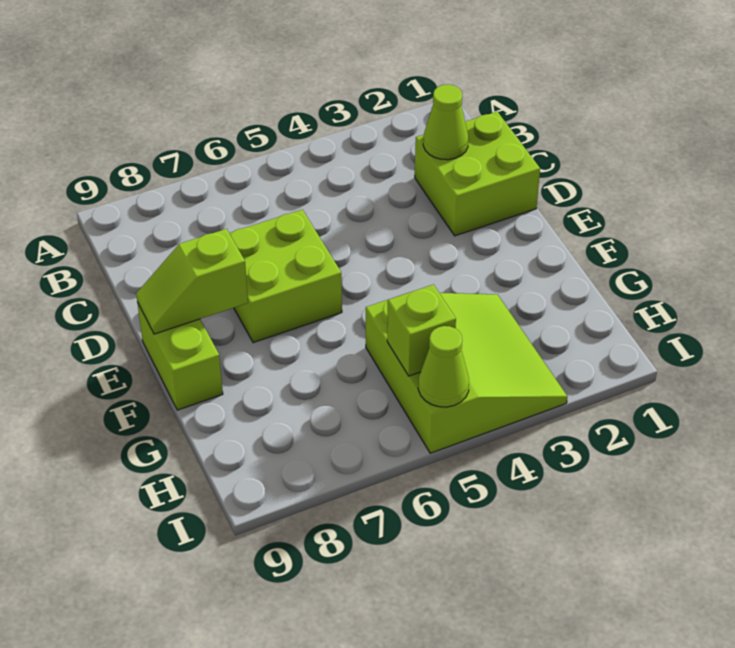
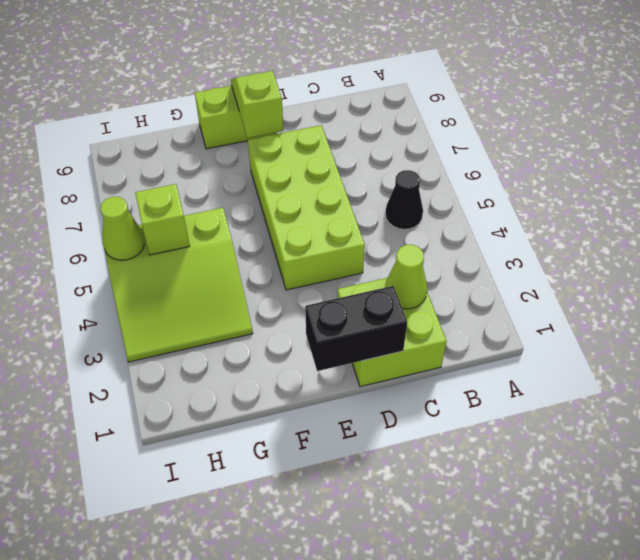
none -> black 1x1 cone [385,170,423,229]
none -> black 1x2 brick [305,286,407,371]
lime 2x2 brick [229,210,342,343] -> lime 2x4 brick [248,125,365,290]

